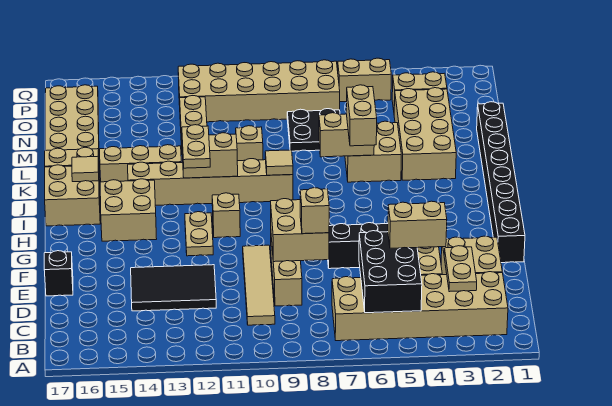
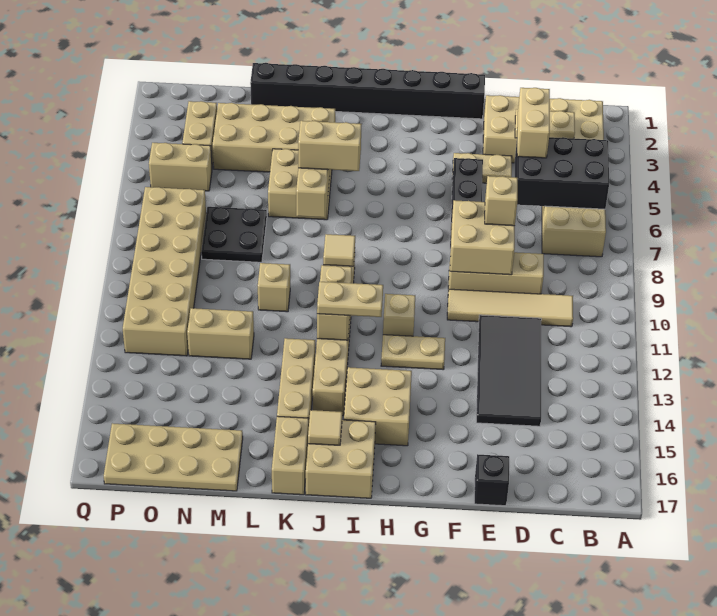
black 2x3 tile [131,265,216,311] -> black 2x4 tile [476,315,541,426]
tan 1x2 brick [338,58,391,102] -> tan 1x2 brick turned to [149,143,212,191]

